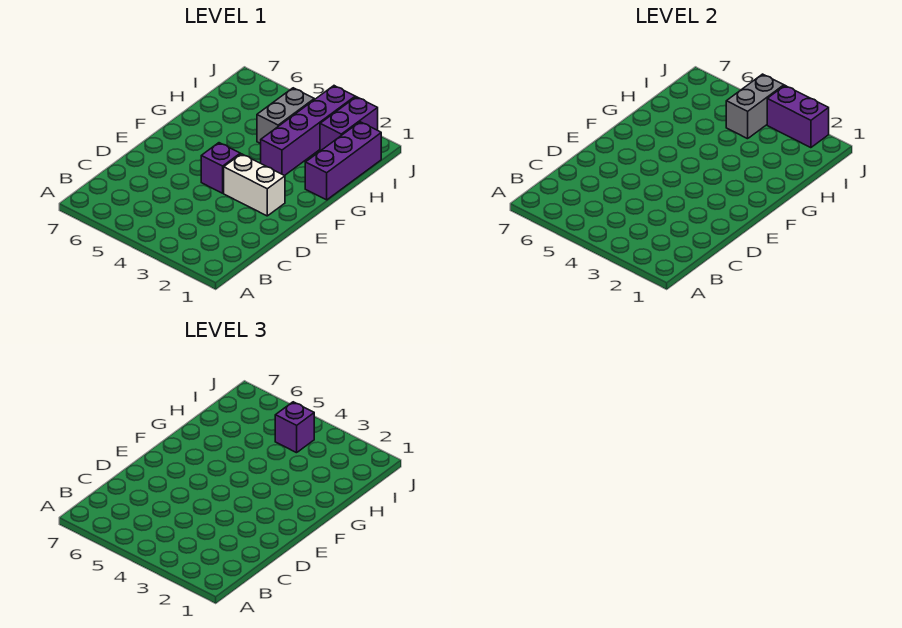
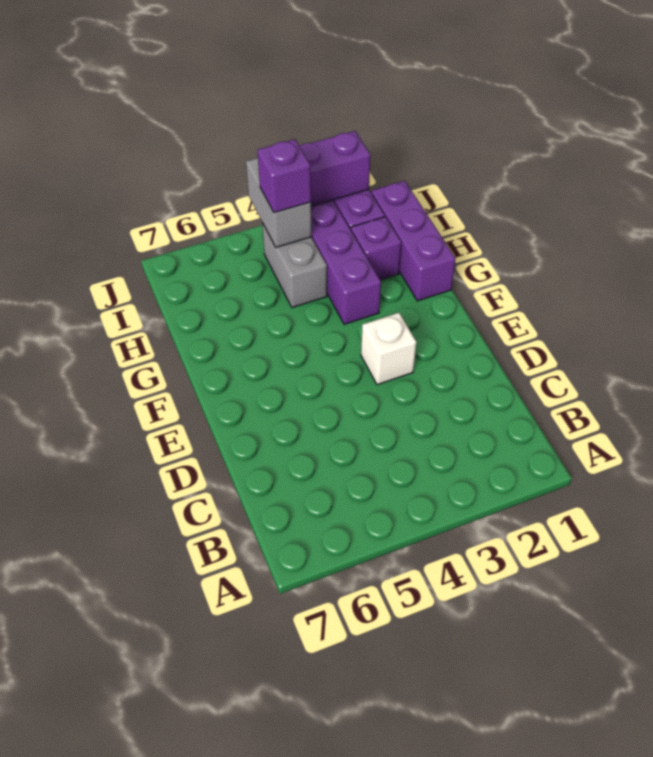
white 1x2 brick [224,154,285,216] -> white 1x1 brick [361,313,416,385]
purple 1x1 brick [201,143,240,193] -> purple 1x1 brick moved to [351,217,401,280]

